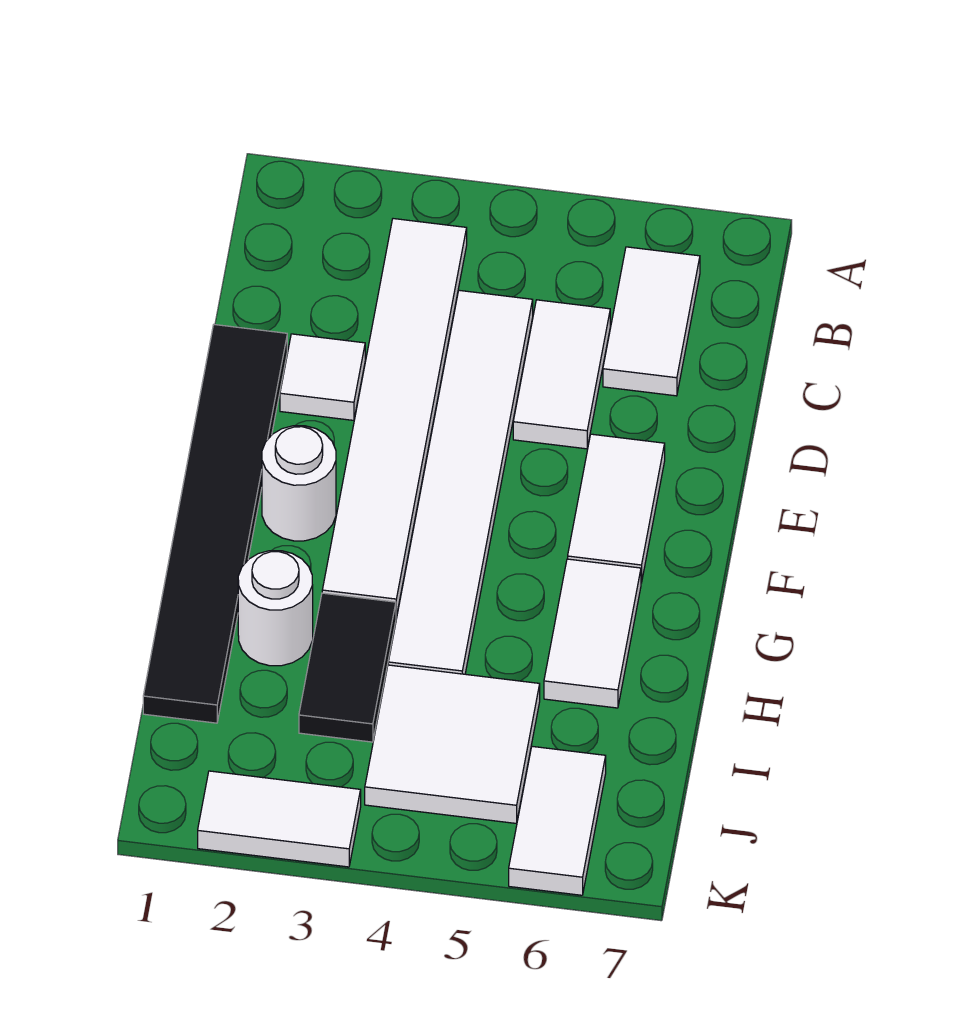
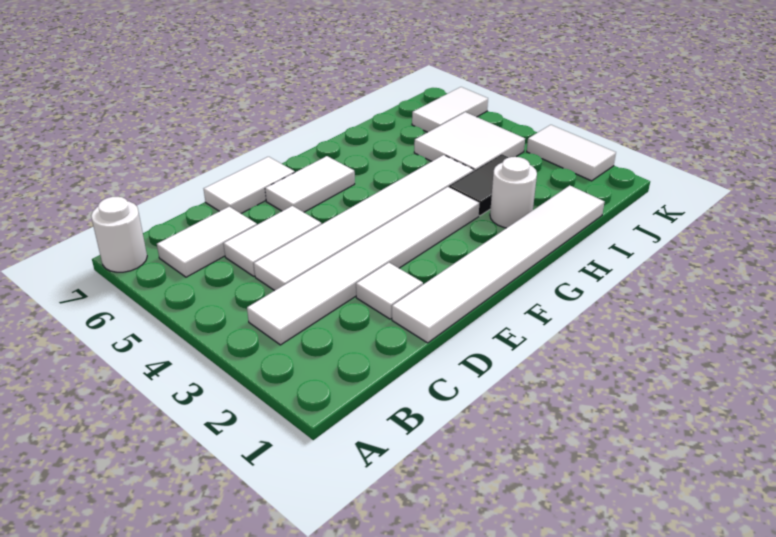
black 1x6 tile [143,325,287,723] -> white 1x6 tile [392,186,604,343]
white 1x1 round brick [262,426,336,541] -> white 1x1 round brick moved to [91,197,147,272]
white 1x2 tile [544,559,641,708] -> white 1x2 tile moved to [204,157,295,213]

